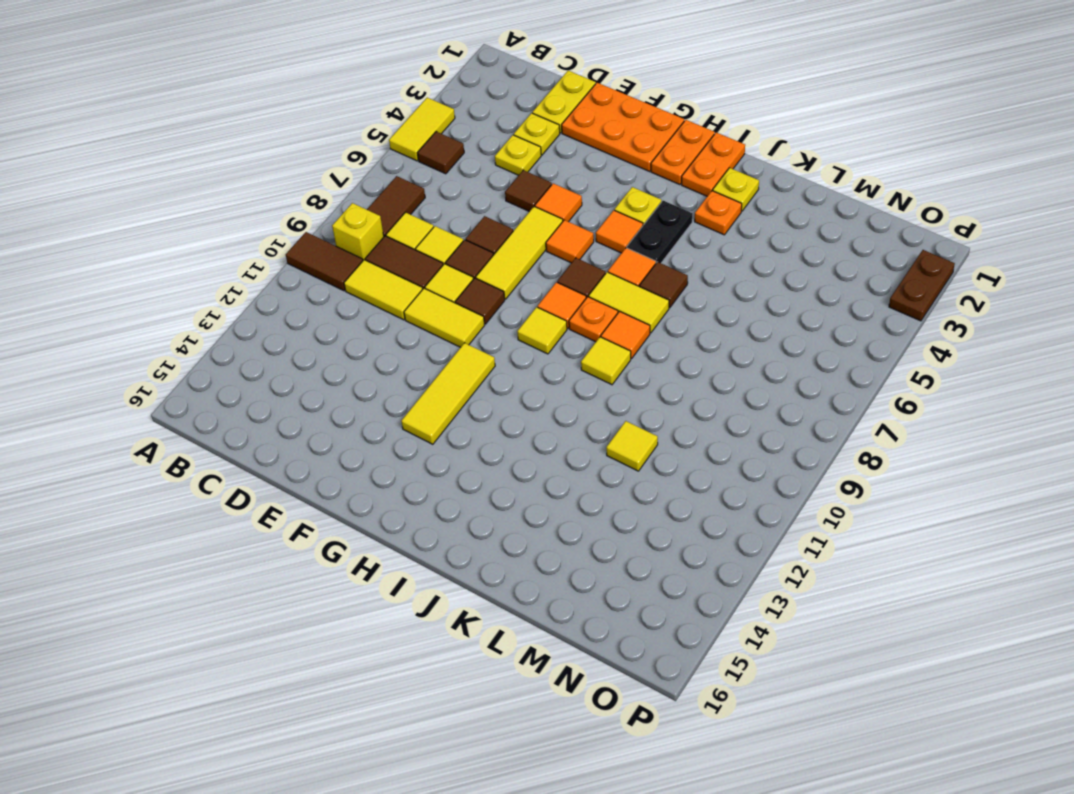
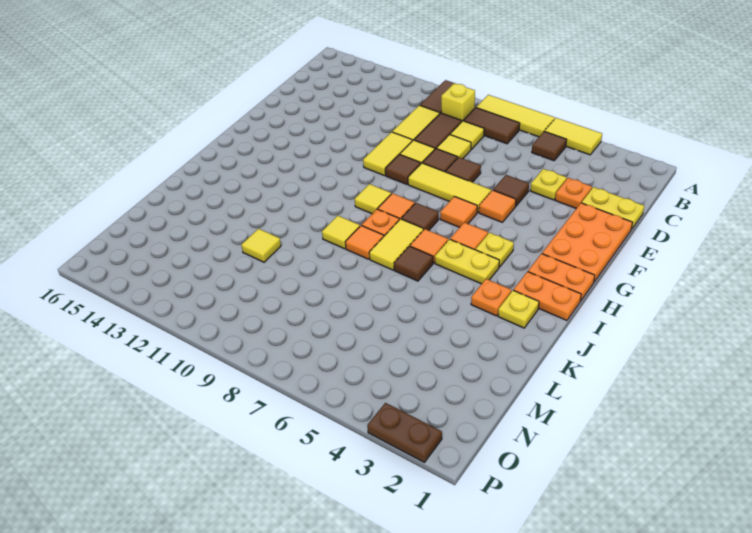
yellow 1x1 plate [514,113,560,155] -> orange 1x1 plate [555,178,592,208]
yellow 1x3 tile [401,343,495,444] -> yellow 1x3 tile moved to [476,95,555,137]
black 1x2 plate [627,201,692,263] -> yellow 1x2 plate [435,239,499,284]

